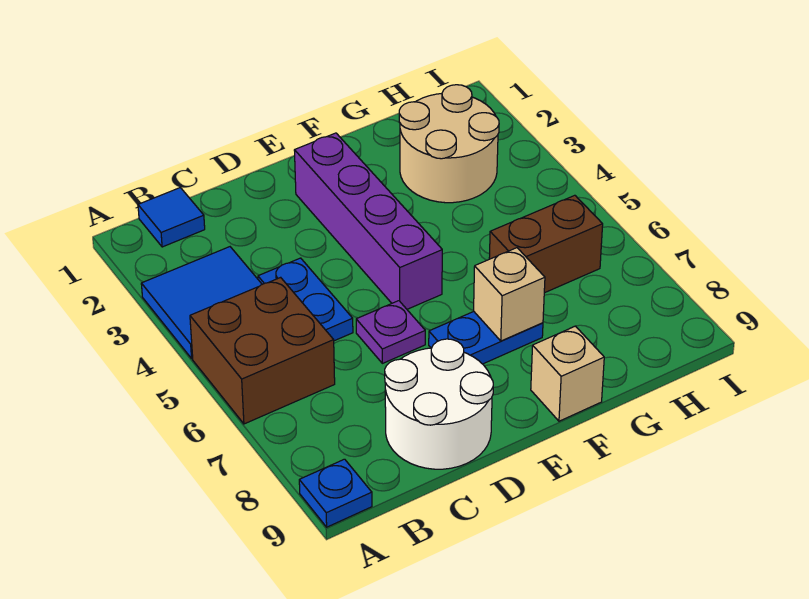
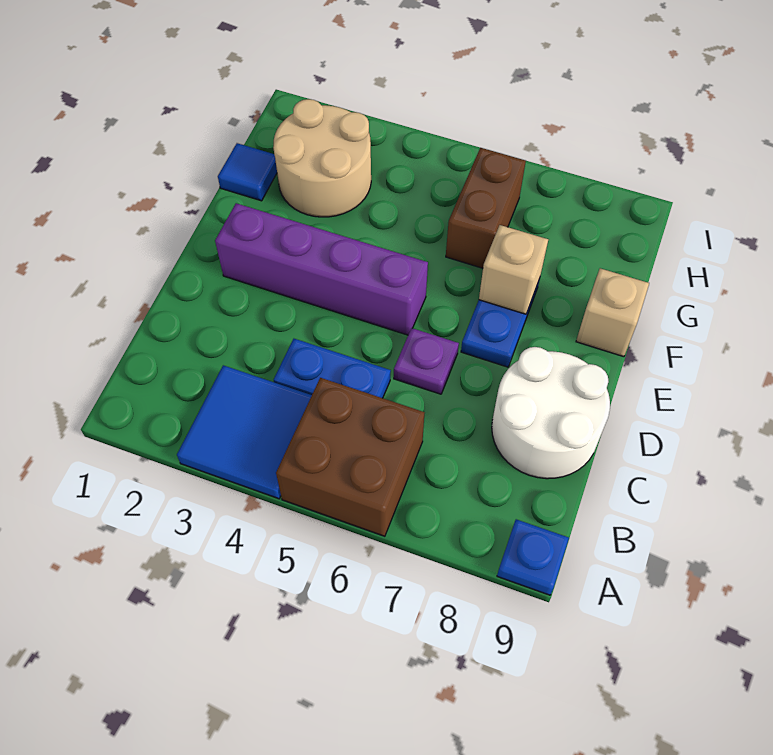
blue 1x1 tile [138,188,205,247] -> blue 1x1 tile moved to [218,143,277,201]

